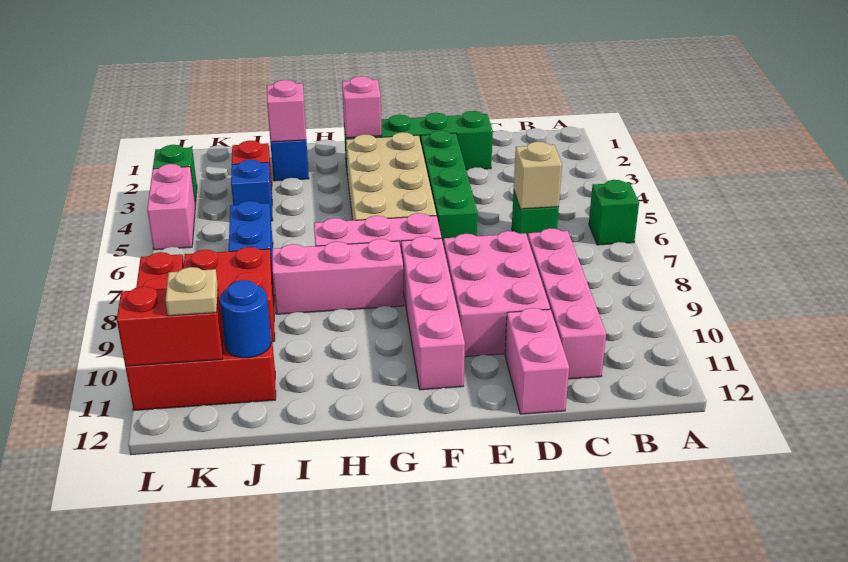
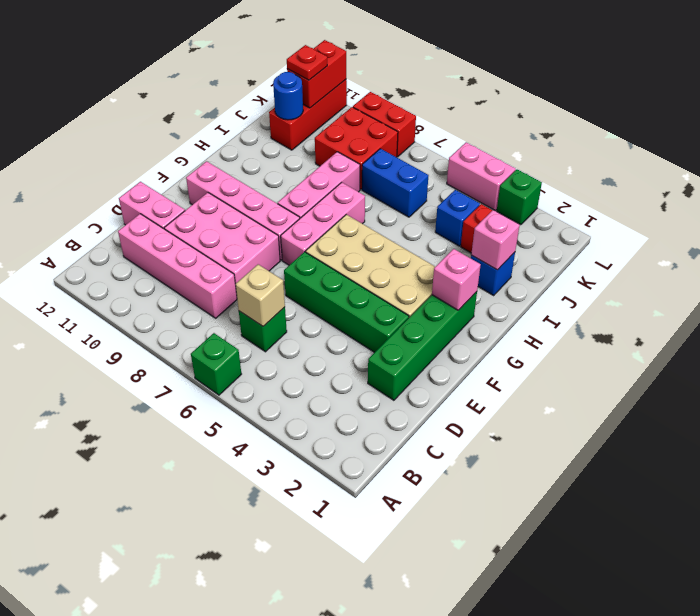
tan 1x1 plate [166,267,218,316] -> red 1x1 plate [287,45,327,80]

